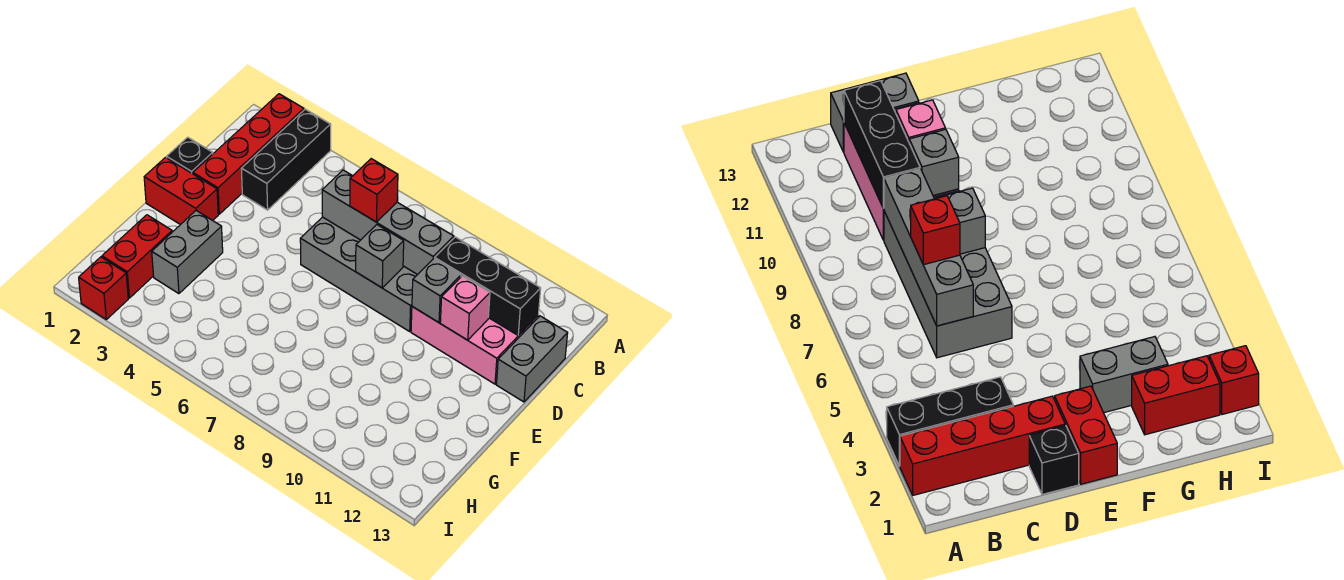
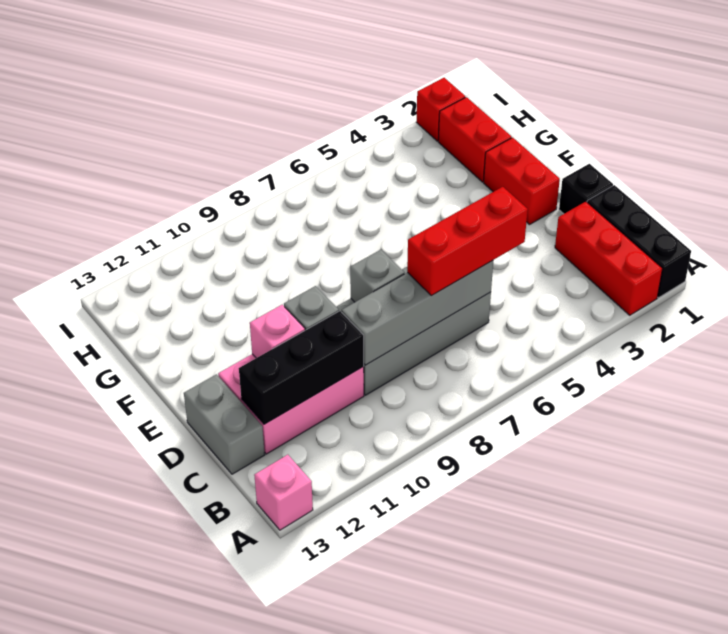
red 1x4 brick [193,94,304,214] -> red 1x3 brick [555,202,662,315]
black 1x3 brick [241,109,331,210] -> black 1x3 brick moved to [587,185,691,298]
none -> pink 1x1 brick [254,455,313,530]
red 1x1 brick [350,159,398,222] -> red 1x3 brick [407,187,528,296]
red 1x2 brick [144,157,218,225] -> red 1x2 brick turned to [484,137,560,225]
grey 1x2 brick [152,211,223,294] -> none

